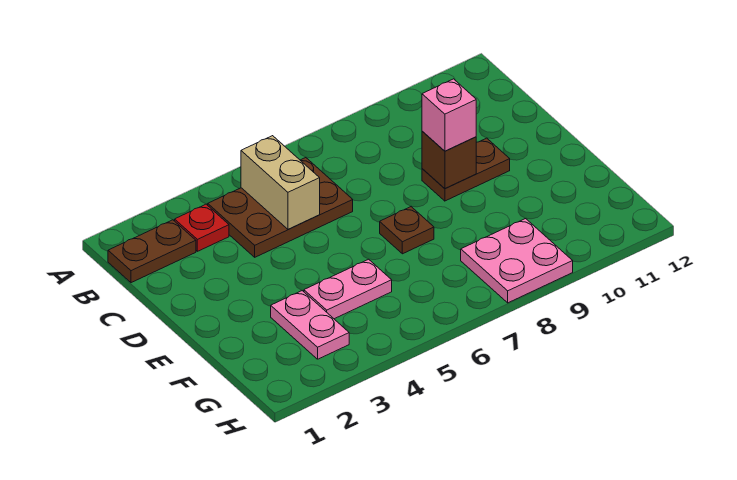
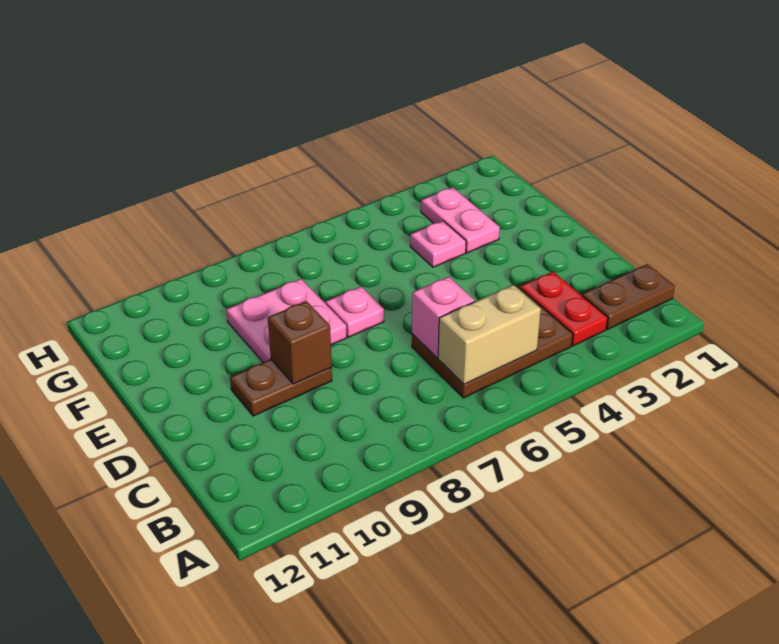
red 1x1 plate [175,204,229,251] -> red 1x2 plate [520,272,608,346]
tan 1x2 brick [241,136,320,229] -> tan 1x2 brick turned to [438,285,541,384]
pink 1x1 brick [422,79,476,151] -> pink 1x1 brick moved to [412,277,475,358]
brown 1x1 plate [380,207,434,254] -> pink 1x1 plate [326,287,384,337]
pink 1x2 plate [304,259,392,319] -> pink 1x1 plate [410,221,466,267]
pink 2x2 plate [461,219,573,303] -> pink 2x2 plate moved to [226,279,347,362]

